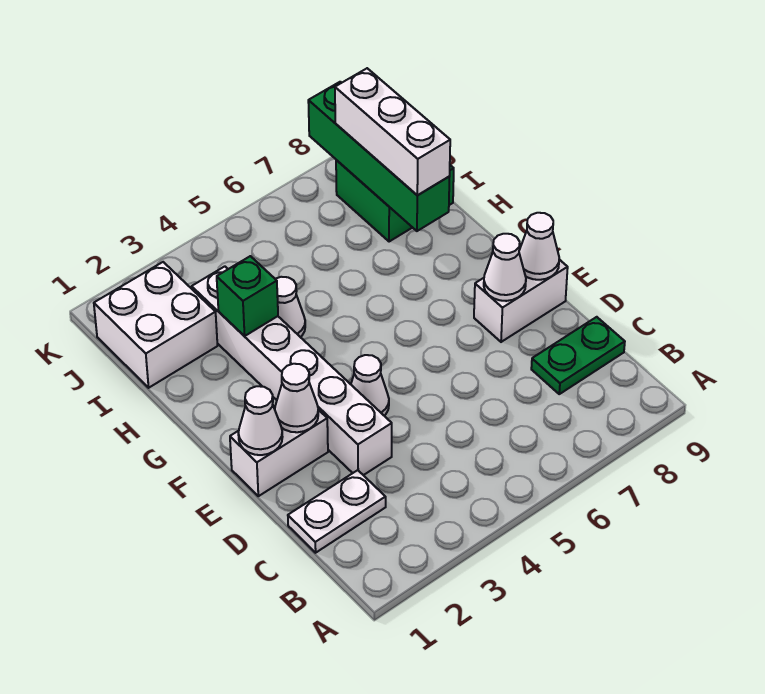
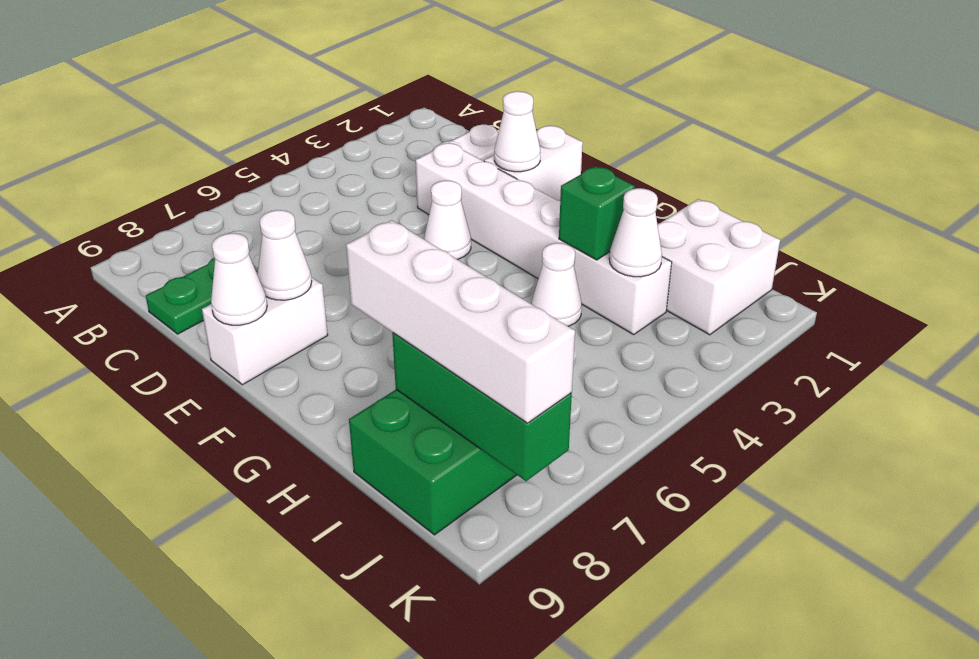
white 1x1 cone [238,386,282,455] -> white 1x1 cone moved to [609,188,662,277]
green 1x4 brick [308,82,449,231] -> green 1x3 brick [392,333,572,481]
white 1x3 brick [335,68,450,195] -> white 1x4 brick [346,220,575,423]

